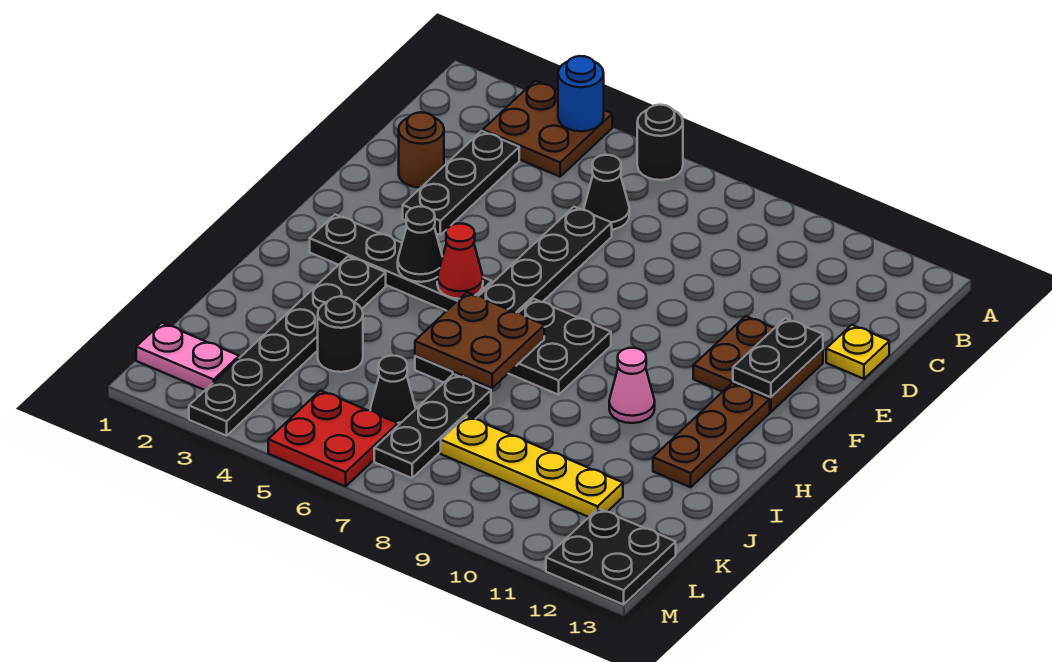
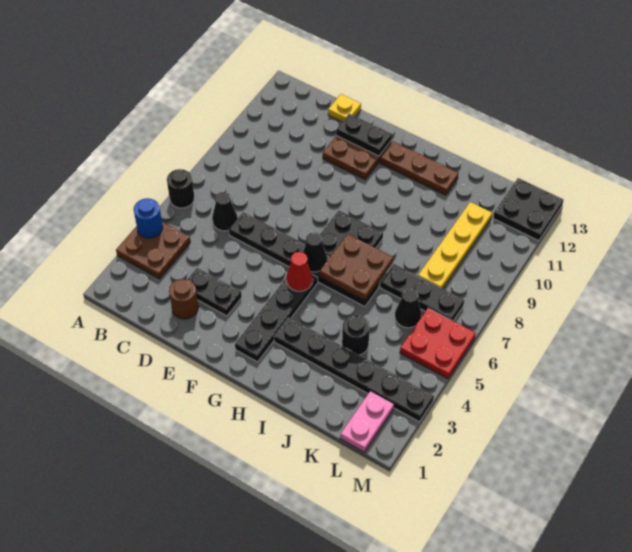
black 1x3 plate [403,131,519,235] -> black 1x2 plate [188,268,242,316]
black 1x1 cone [398,207,443,282] -> black 1x1 cone moved to [303,232,327,272]
pink 1x1 cone [609,348,655,423] -> none

